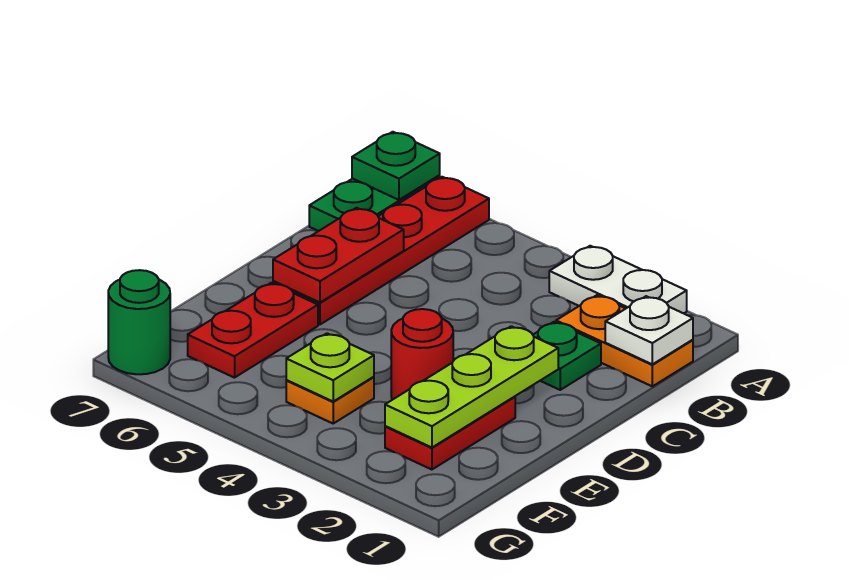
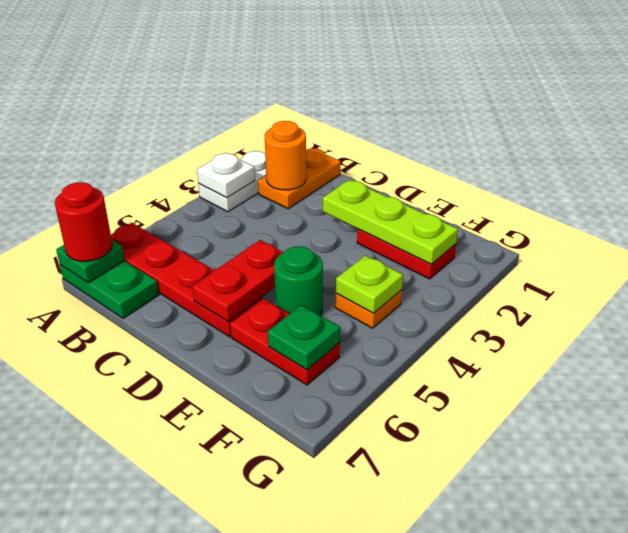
white 1x1 plate [605,296,693,364] -> white 1x1 plate moved to [197,153,255,198]
none -> orange 1x1 round brick [265,121,306,190]
green 1x1 plate [533,322,601,390] -> green 1x1 plate moved to [268,305,340,370]
red 1x2 plate [273,208,404,302] -> red 1x2 plate turned to [192,240,284,321]
red 1x1 round brick [391,309,453,400] -> red 1x1 round brick moved to [55,182,112,261]
green 1x1 round brick [108,270,170,374] -> green 1x1 round brick moved to [274,246,323,316]

